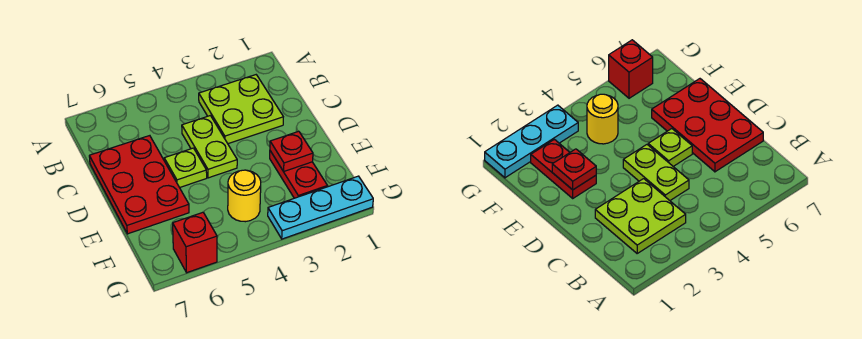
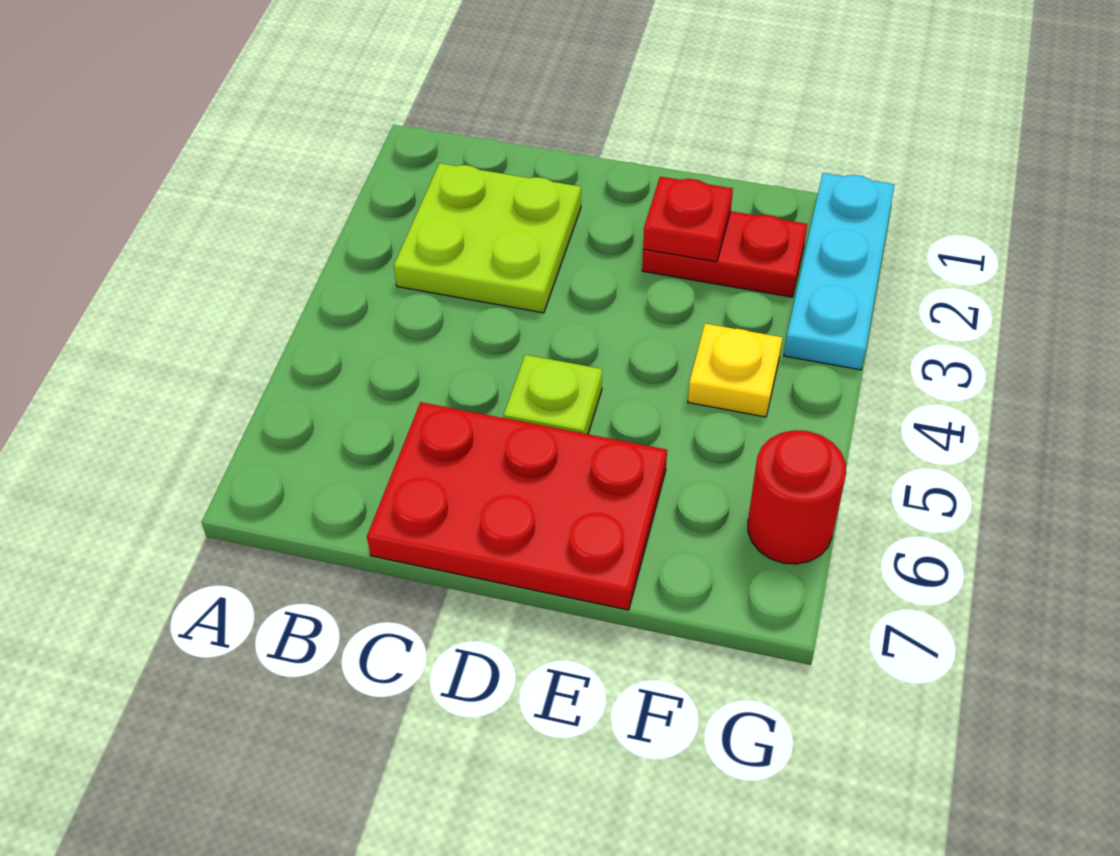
lime 1x2 plate [182,116,237,178] -> none
yellow 1x1 round brick [228,170,261,222] -> yellow 1x1 plate [688,324,782,417]
red 1x1 brick [173,212,217,273] -> red 1x1 round brick [748,430,846,564]

